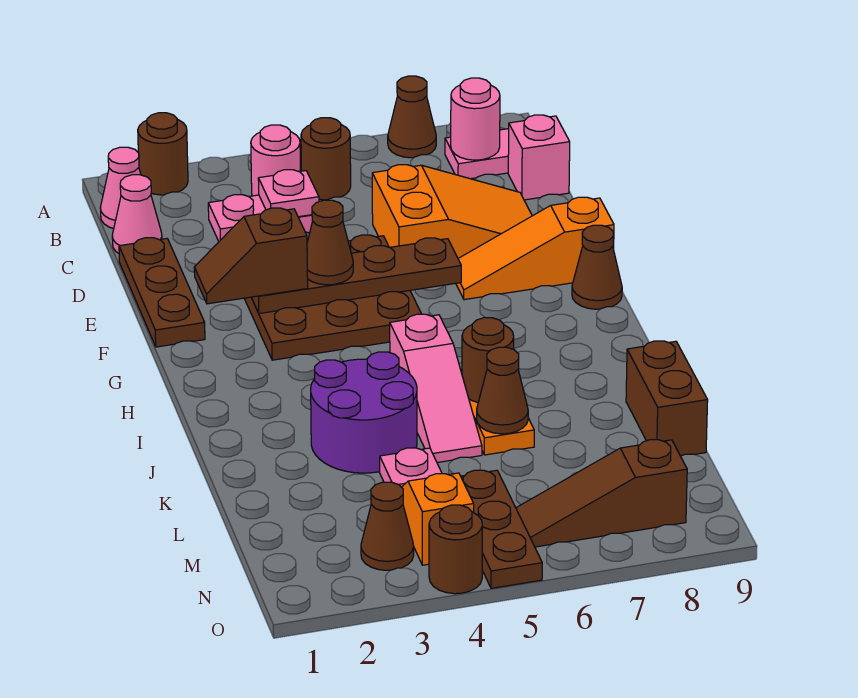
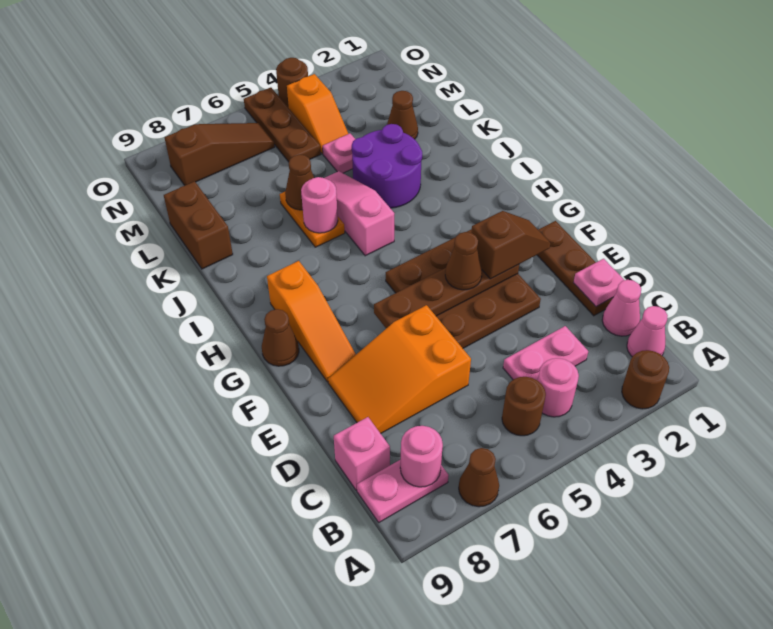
pink 1x1 plate [258,170,319,217] -> pink 1x1 plate moved to [573,259,624,307]
orange 1x3 slope [456,197,614,300] -> orange 1x3 slope turned to [267,261,356,382]
brown 1x1 round brick [462,318,514,402] -> pink 1x1 round brick [301,177,338,233]
brown 1x1 cone [361,482,414,570] -> brown 1x1 cone moved to [387,91,418,139]

